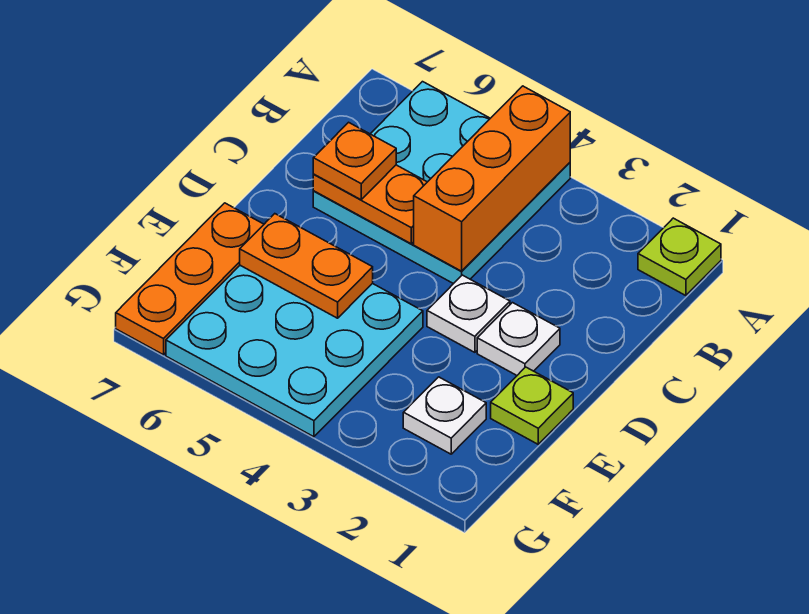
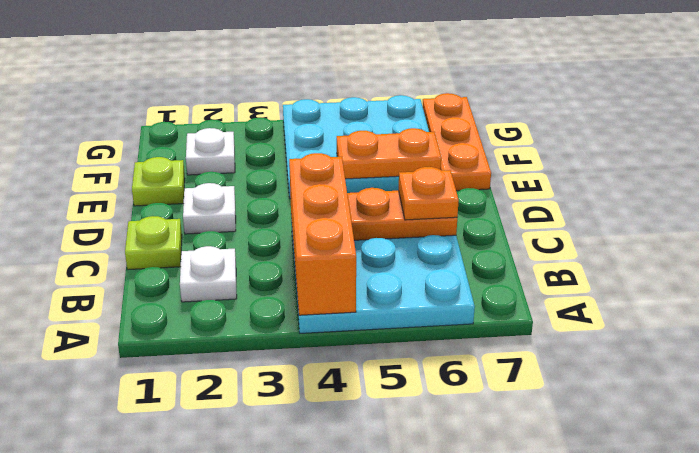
lime 1x1 plate [638,218,721,296] -> lime 1x1 plate moved to [125,216,182,270]
white 1x1 plate [427,275,510,352] -> white 1x1 plate moved to [180,246,237,302]

